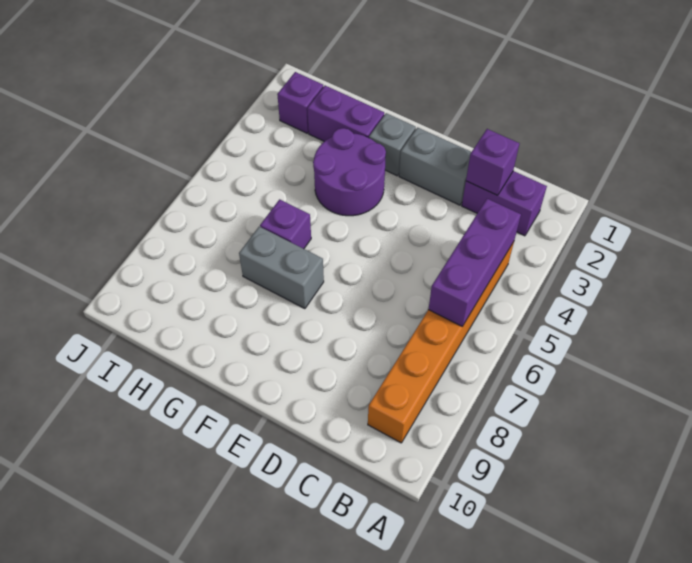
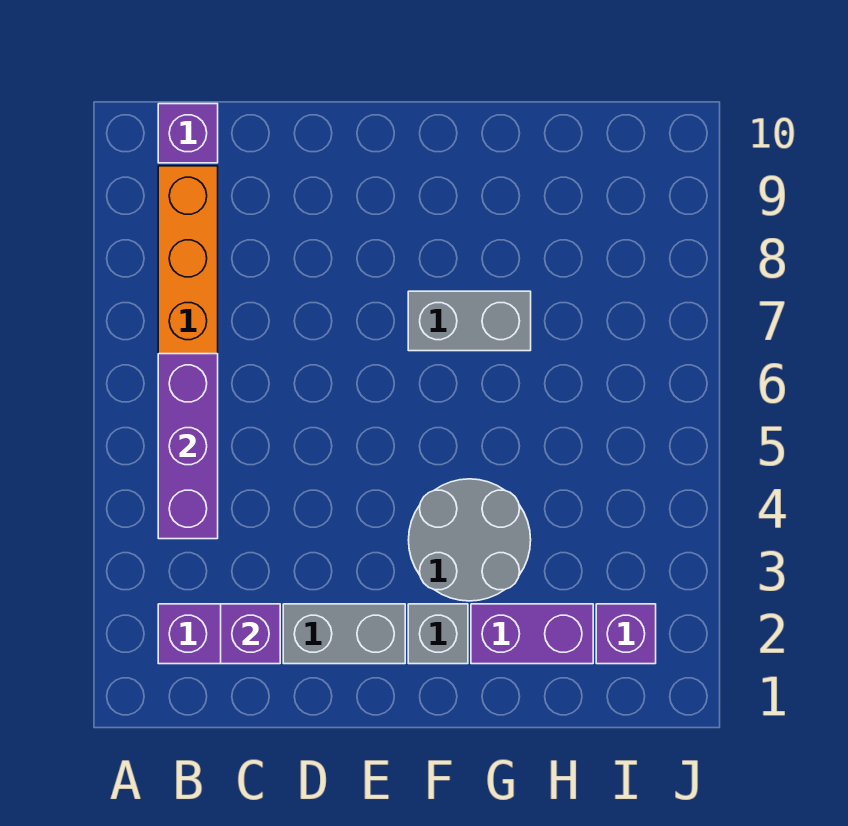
purple 2x2 round brick [313,128,386,216] -> grey 2x2 round brick [409,479,531,601]
purple 1x1 brick [260,199,311,249] -> purple 1x1 brick moved to [158,104,218,163]

